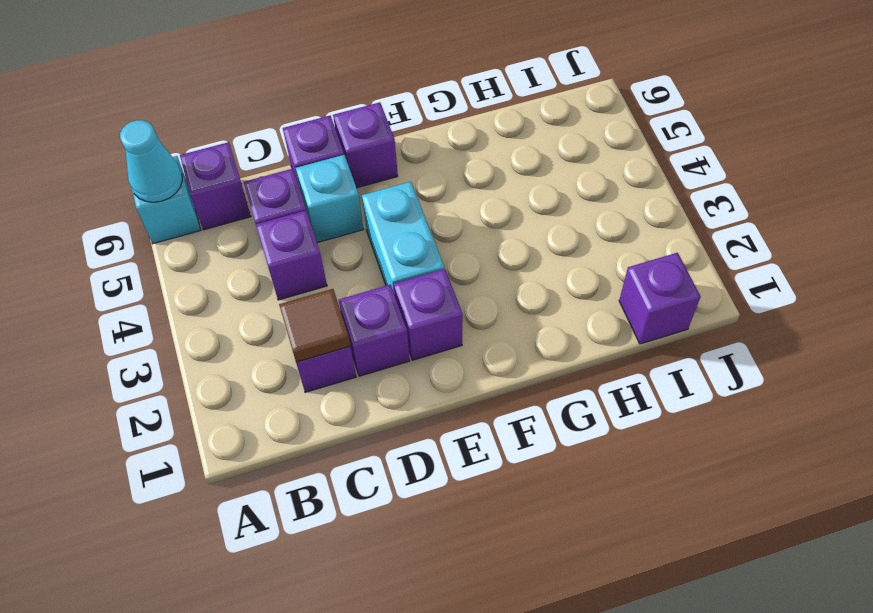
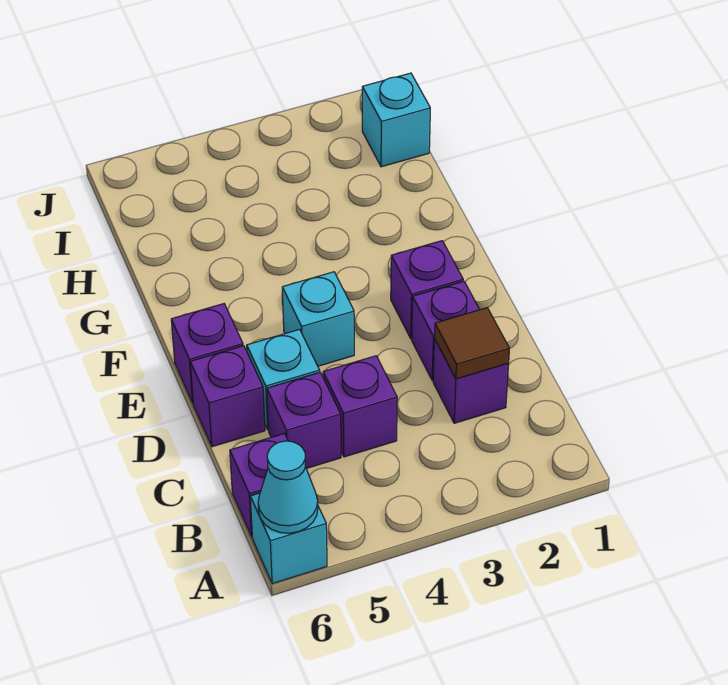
cyan 1x2 brick [362,182,444,292] -> cyan 1x1 brick [282,272,354,366]
purple 1x1 brick [619,253,701,344] -> cyan 1x1 brick [362,73,430,167]

